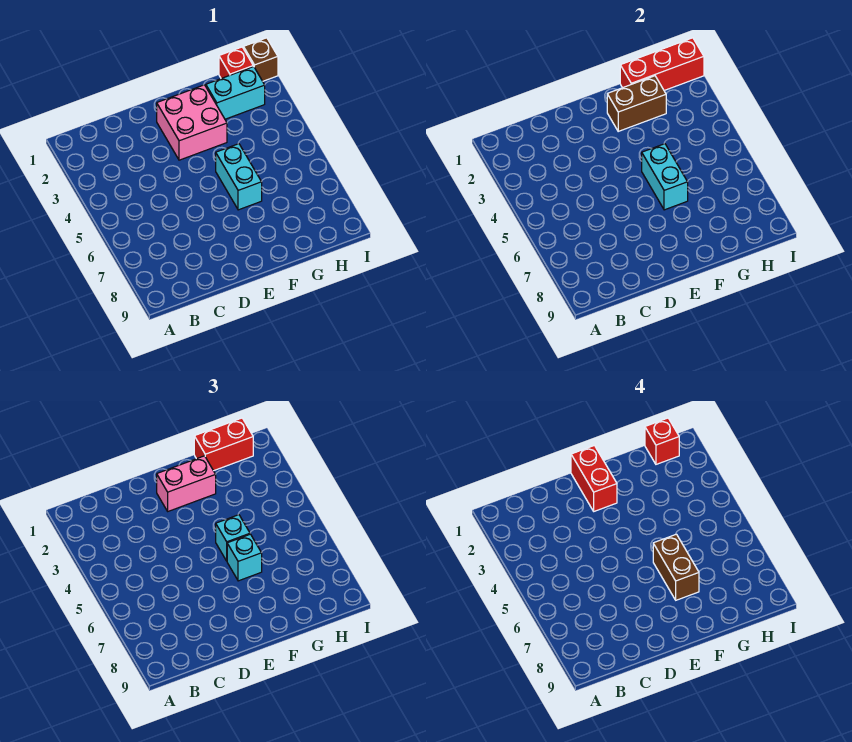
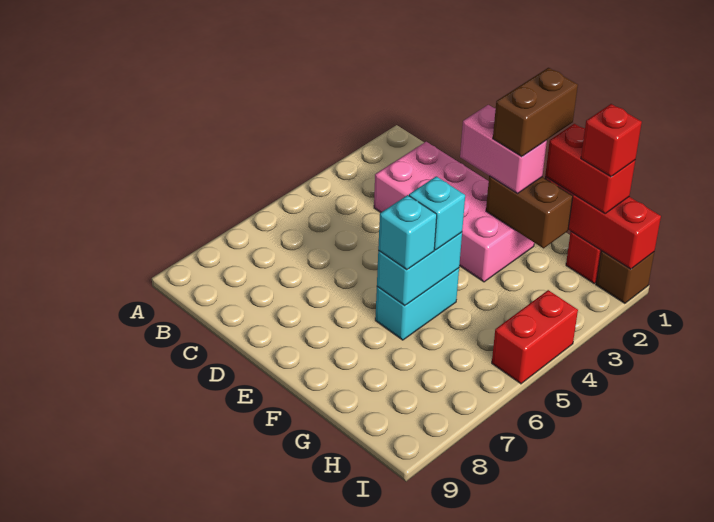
red 1x2 brick [571,445,617,511] -> red 1x2 brick moved to [492,290,578,384]
pink 2x2 brick [157,85,227,160] -> pink 2x4 brick [374,142,534,282]
brown 1x2 brick [653,534,699,600] -> brown 1x2 brick moved to [493,68,578,157]
cyan 1x2 brick [206,66,265,119] -> none

